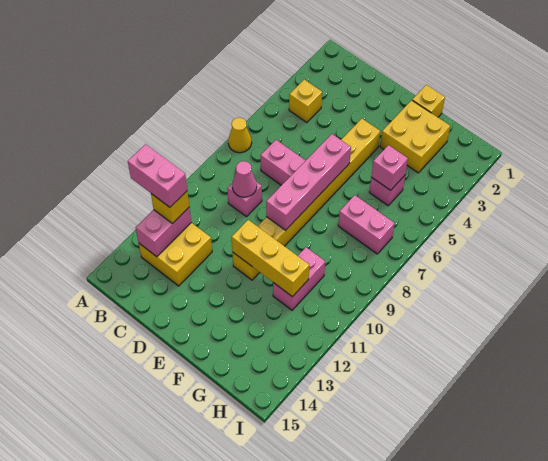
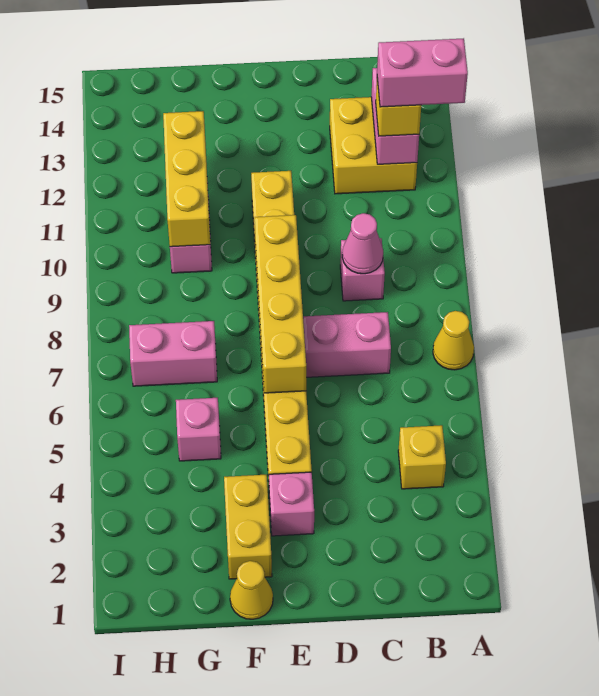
pink 1x4 brick [266,134,351,231] -> yellow 1x4 brick [255,215,306,393]
yellow 1x3 brick [232,220,309,297] -> yellow 1x3 brick turned to [163,111,210,247]
yellow 1x1 brick [412,85,445,117] -> yellow 1x1 cone [230,561,273,619]
yellow 2x2 brick [380,100,450,173] -> yellow 1x2 brick [224,475,272,579]
pink 1x1 brick [371,145,408,190] -> pink 1x1 brick moved to [269,472,314,536]

